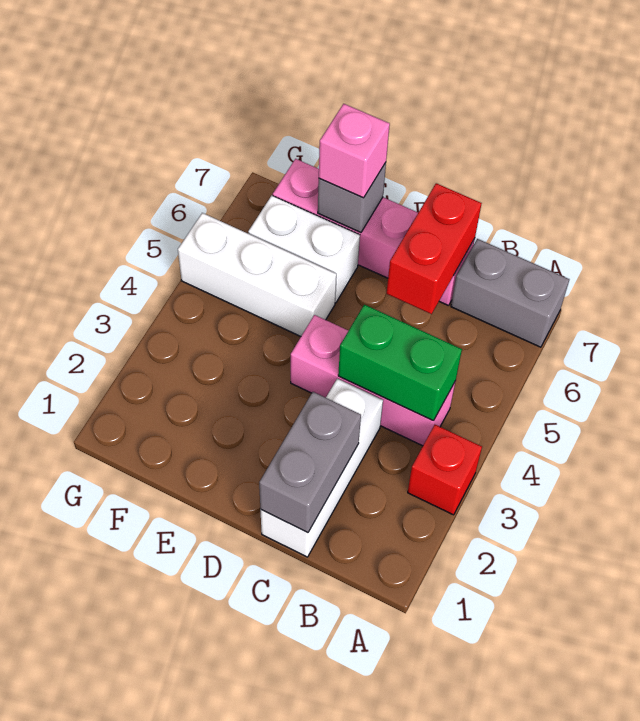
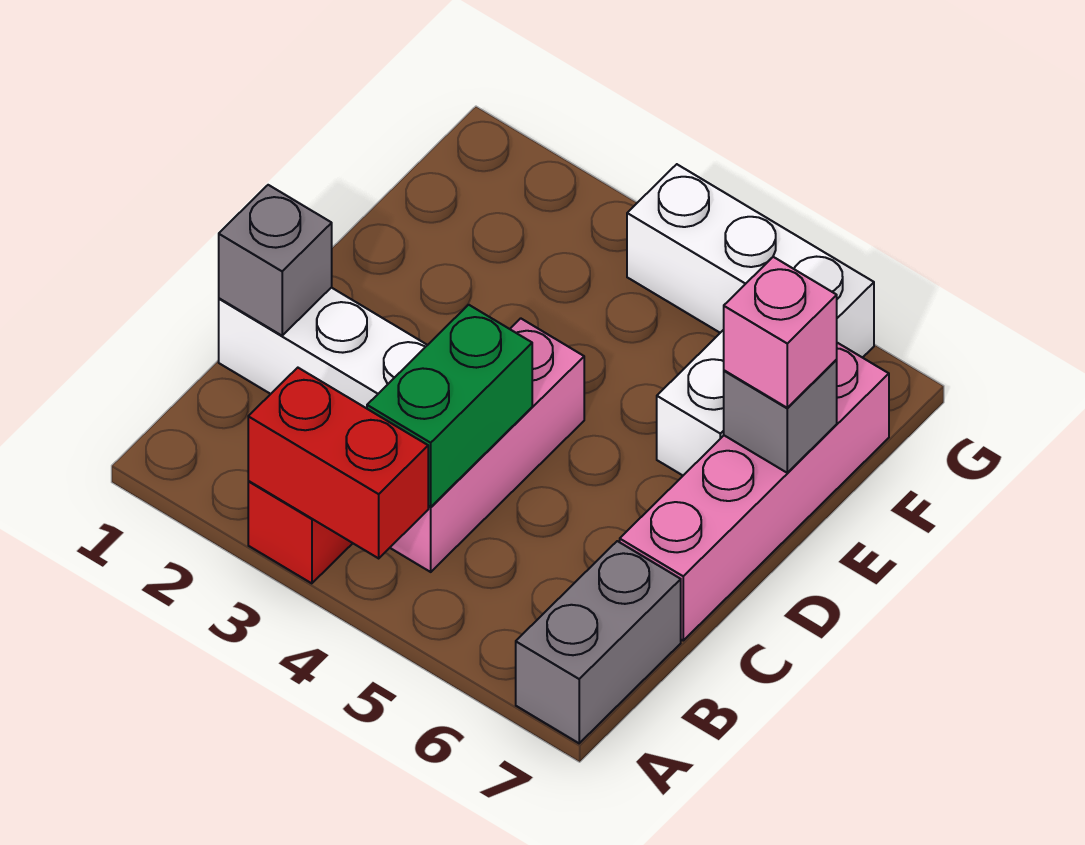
grey 1x2 brick [259,392,361,533] -> grey 1x1 brick [219,185,332,336]
red 1x2 brick [387,183,482,314] -> red 1x2 brick moved to [248,368,428,558]
white 1x3 brick [178,213,336,336] -> white 1x3 brick turned to [627,164,874,358]

